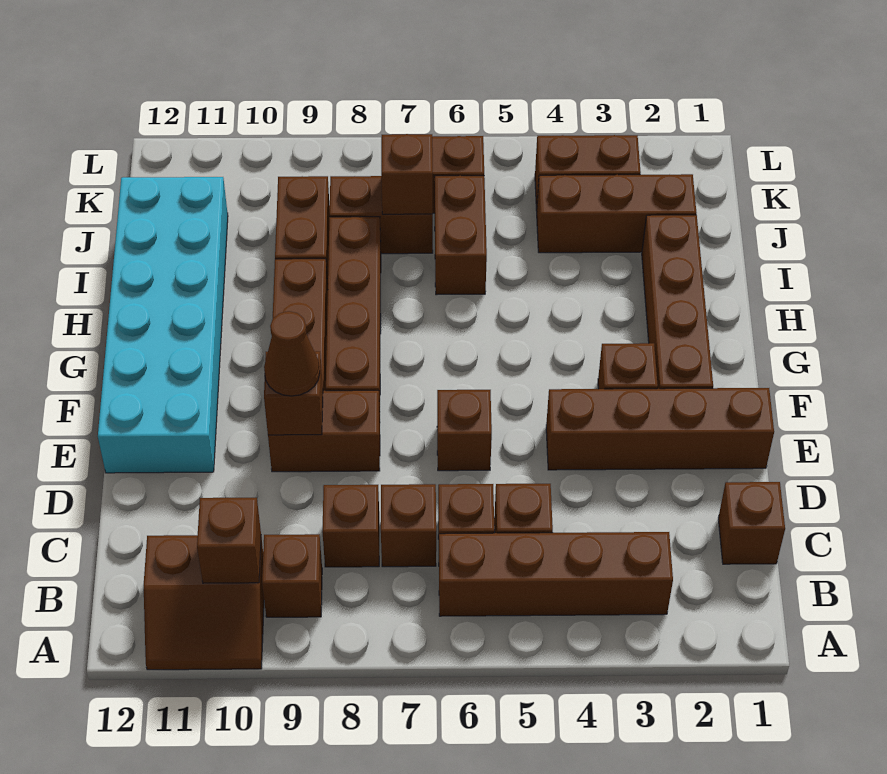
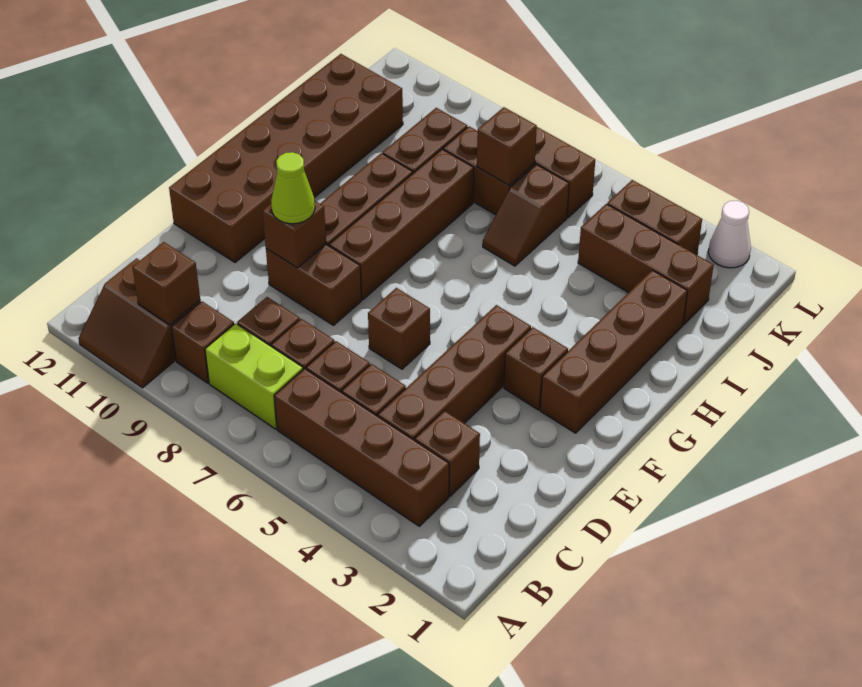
none -> lime 1x2 brick [205,323,303,429]
brown 1x1 brick [718,482,785,564] -> brown 1x1 brick moved to [415,411,480,496]
brown 1x4 brick [546,388,774,470] -> brown 1x4 brick turned to [378,305,531,440]
brown 1x1 cone [264,311,320,396] -> lime 1x1 cone [271,152,315,224]
cyan 2x6 brick [98,177,228,473] -> brown 2x6 brick [169,54,403,263]
brown 1x2 brick [435,176,487,295] -> brown 1x2 slope [483,165,569,266]
none -> white 1x1 cone [708,201,751,268]

